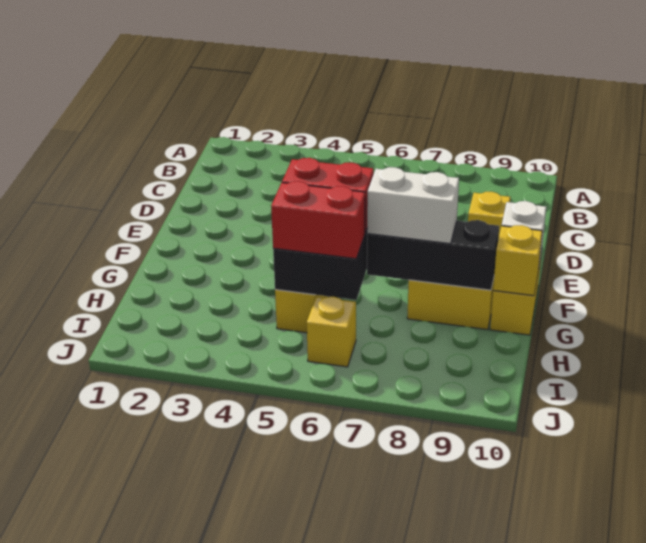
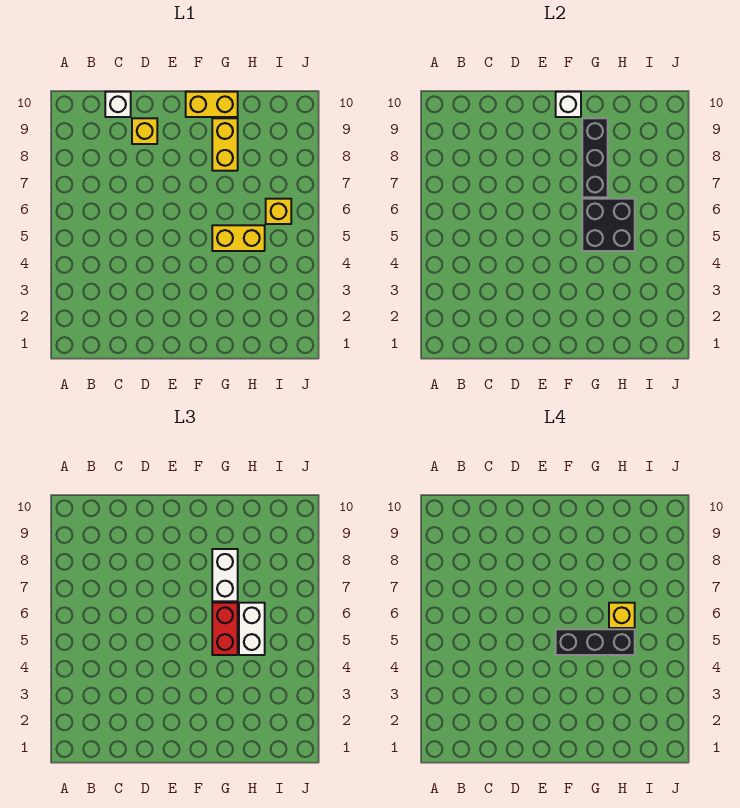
none -> white 1x1 brick [105,92,131,117]
none -> black 1x3 brick [556,629,635,655]
yellow 1x1 brick [493,225,542,296] -> yellow 1x1 brick moved to [609,603,635,628]
red 1x2 brick [271,181,365,259] -> white 1x2 brick [239,603,265,655]

